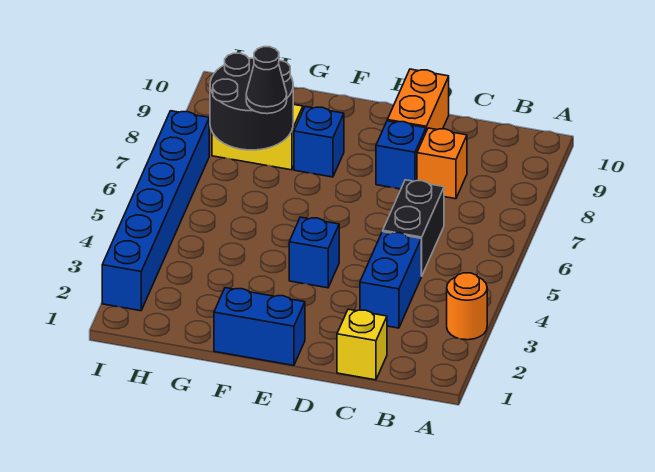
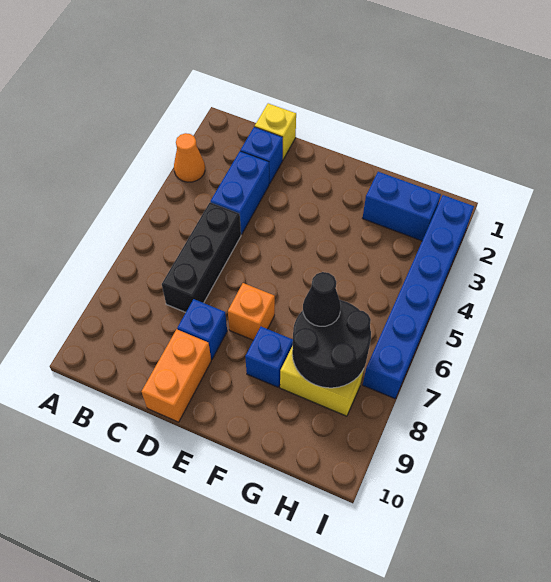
orange 1x1 round brick [447,273,487,340] -> orange 1x1 cone [174,133,205,182]
black 1x2 brick [383,180,444,276] -> black 1x3 brick [162,202,241,312]
orange 1x1 brick [417,128,467,199] -> orange 1x1 brick moved to [228,283,275,340]
blue 1x2 brick [214,288,305,365] -> blue 1x2 brick moved to [363,172,441,241]
blue 1x1 brick [289,217,339,288] -> blue 1x1 brick moved to [240,127,283,184]

